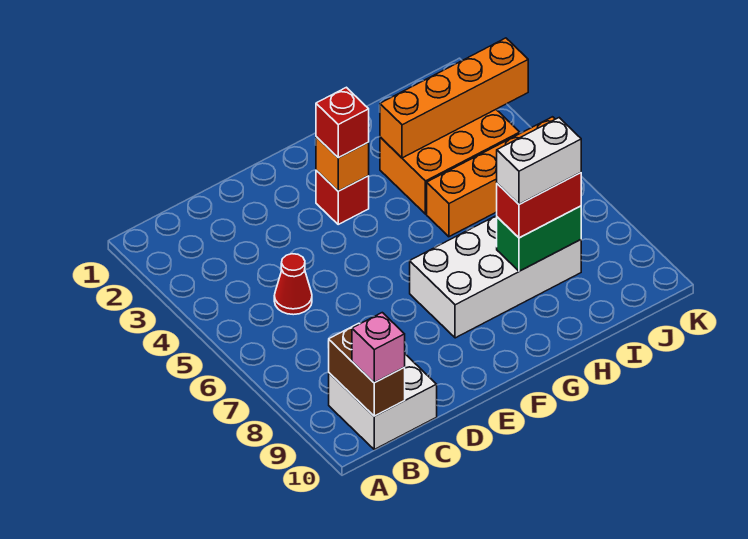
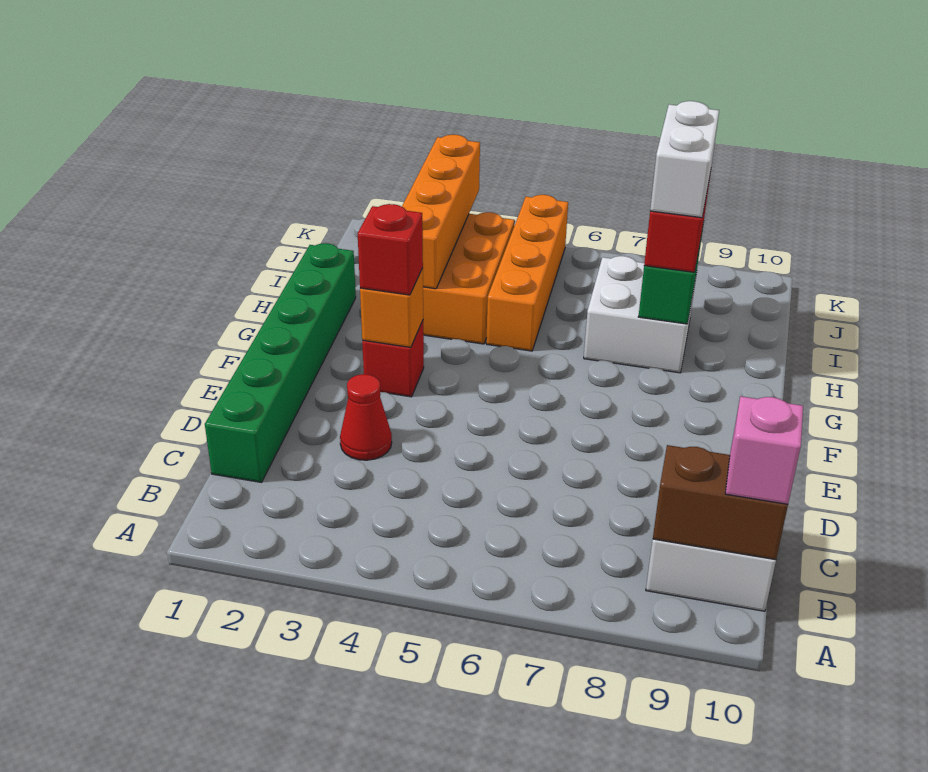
none -> green 1x6 brick [205,243,356,482]
red 1x1 cone [274,254,312,315] -> red 1x1 cone moved to [340,374,392,460]
white 2x4 brick [410,215,581,338] -> white 2x2 brick [584,256,696,373]

